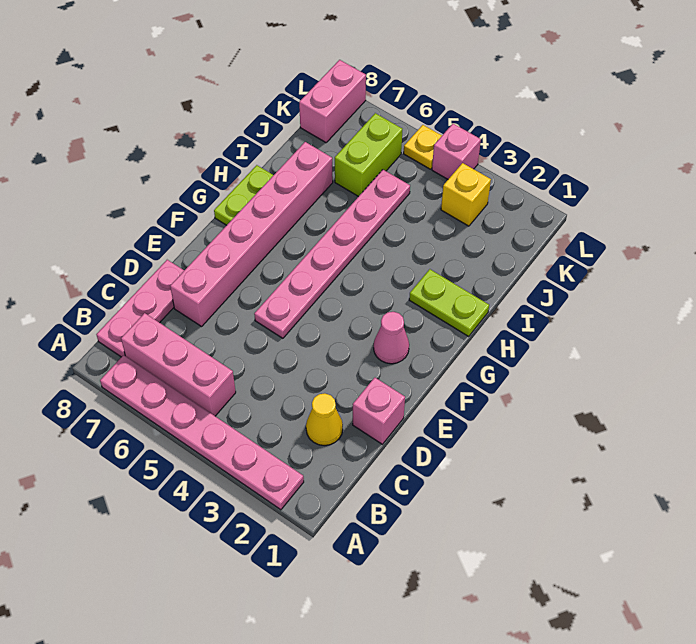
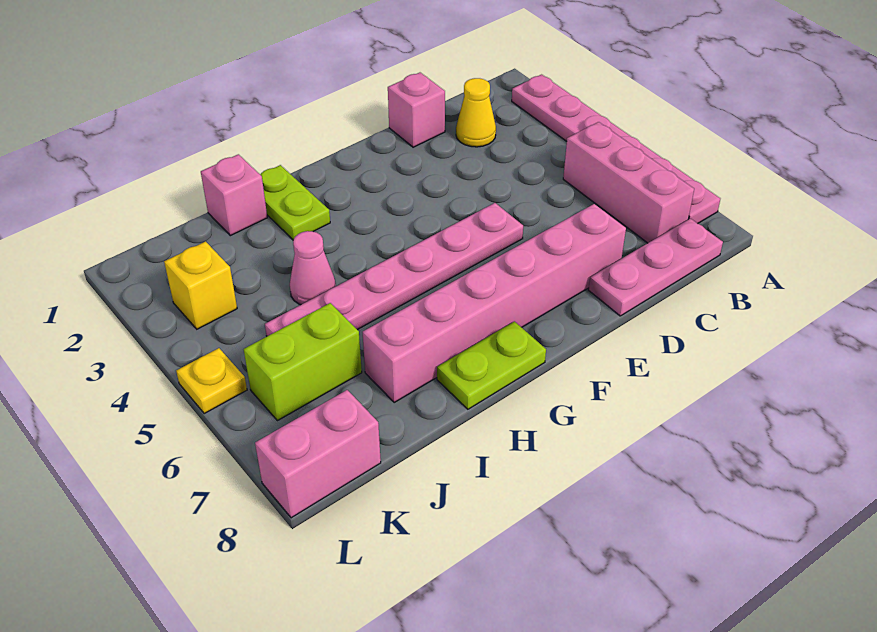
pink 1x1 cone [374,312,409,364] -> pink 1x1 cone moved to [290,231,336,305]
pink 1x1 brick [432,124,481,179] -> pink 1x1 brick moved to [201,154,267,236]

